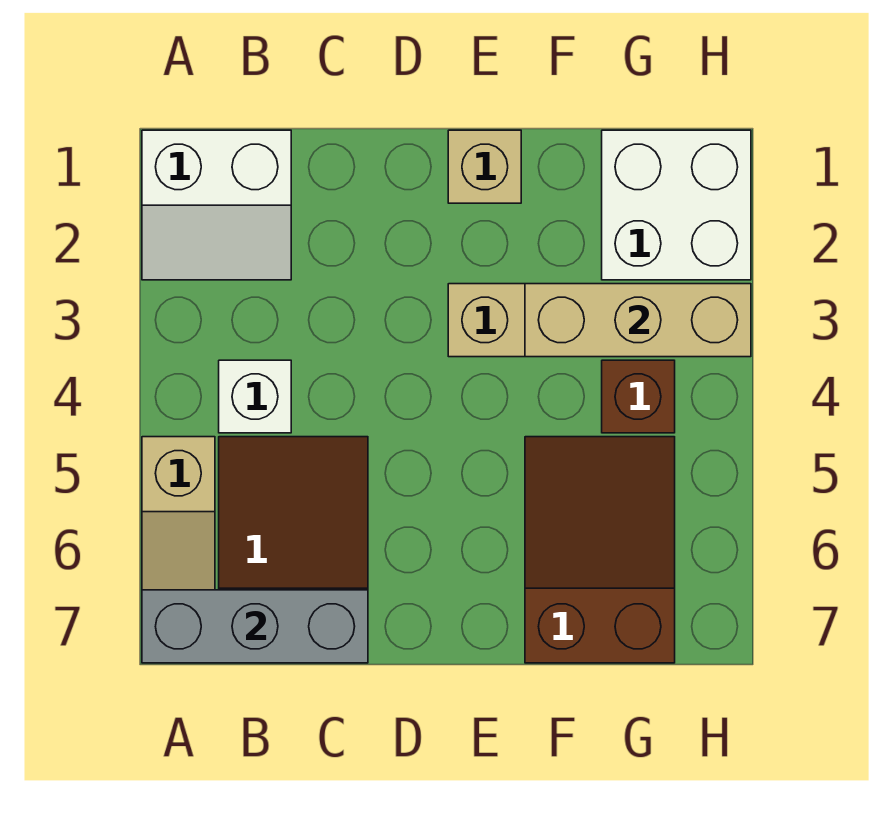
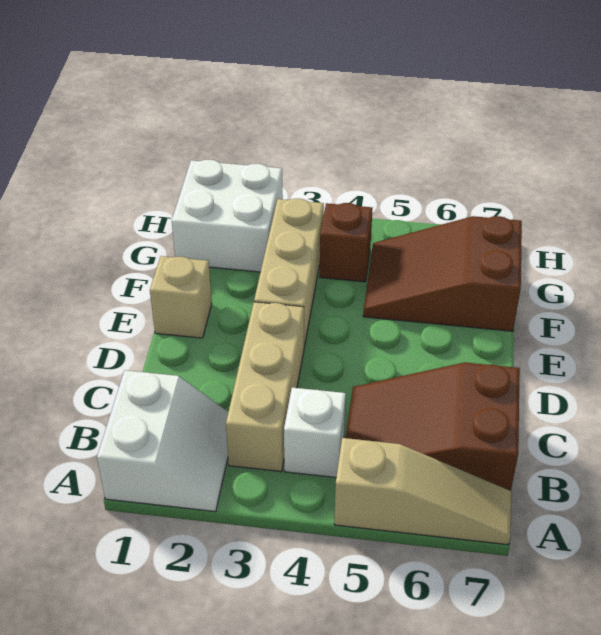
grey 1x3 brick [142,590,368,663] -> none
tan 1x3 brick [525,284,751,357] -> tan 1x3 brick moved to [226,302,304,472]

